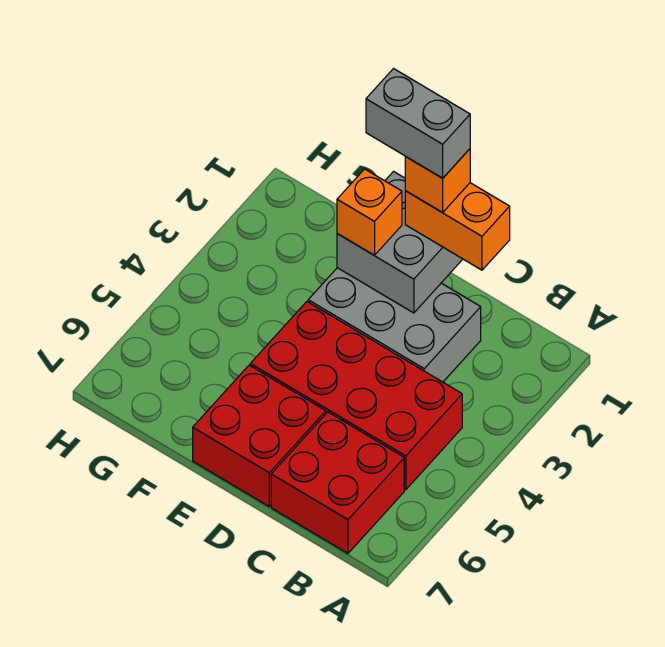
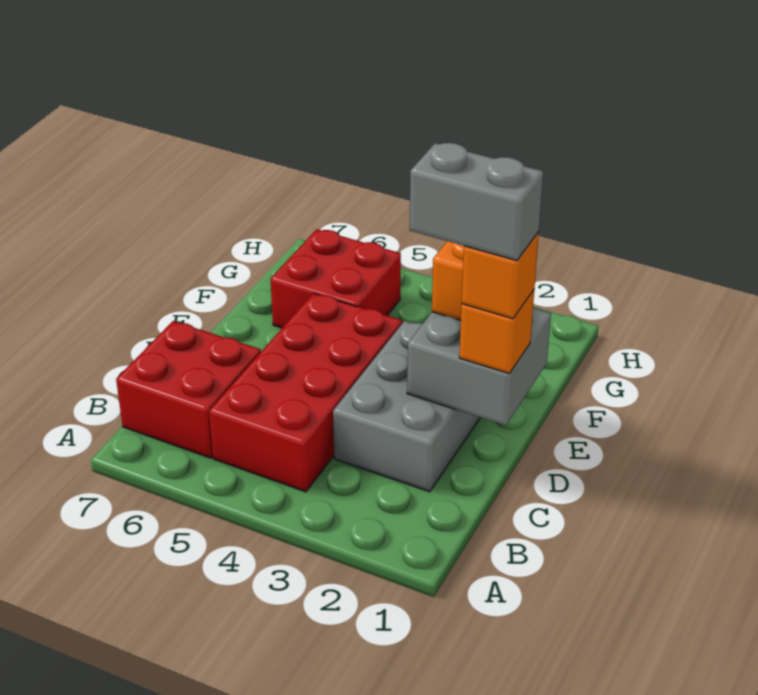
orange 1x2 brick [405,183,510,270] -> orange 1x1 brick [459,290,534,373]
grey 1x2 brick [366,69,470,178] -> grey 1x2 brick turned to [410,143,544,261]
red 2x2 brick [193,365,326,506] -> red 2x2 brick moved to [271,229,401,328]

